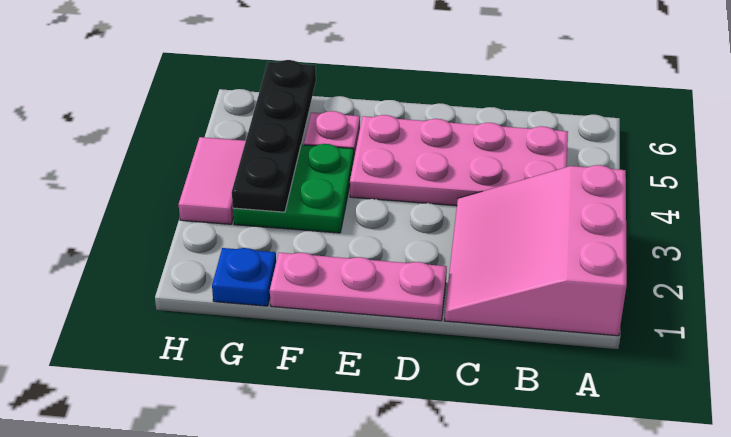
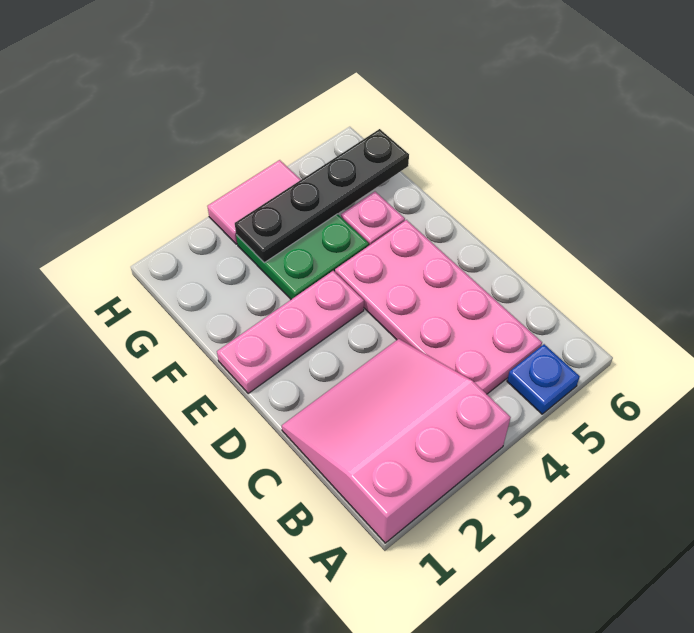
pink 1x3 plate [270,253,447,321] -> pink 1x3 plate turned to [217,271,364,393]
blue 1x1 plate [212,248,276,306] -> blue 1x1 plate moved to [507,344,580,414]

